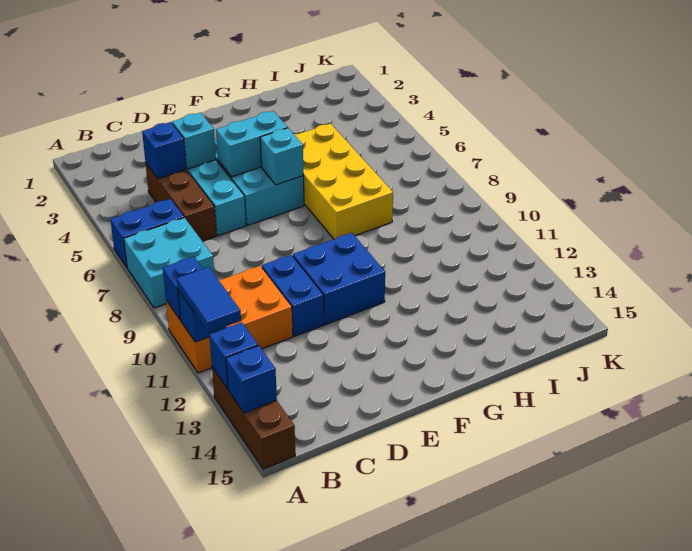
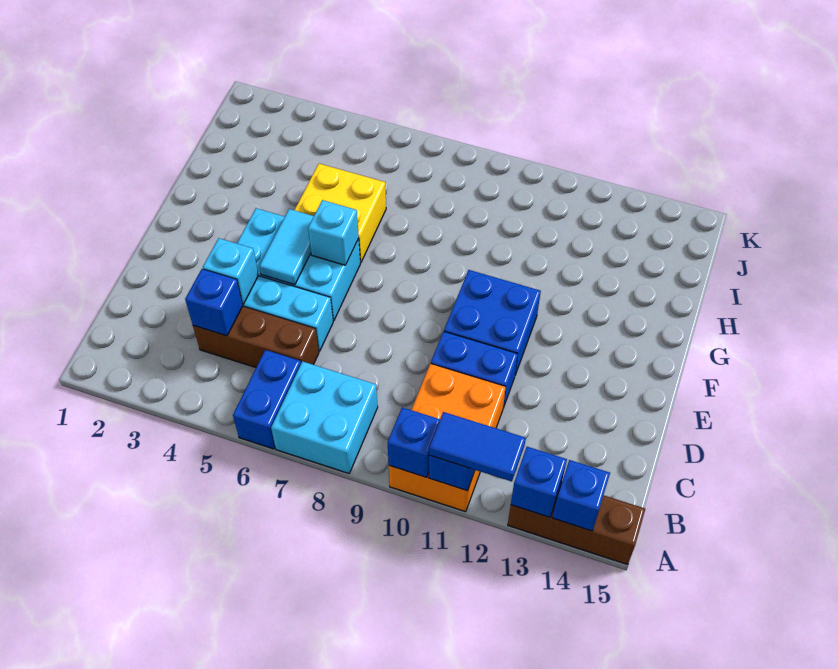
cyan 1x2 brick [216,111,288,177] -> cyan 1x2 tile [259,209,314,285]
yellow 2x4 brick [294,123,393,239] -> yellow 2x2 brick [295,164,386,262]

